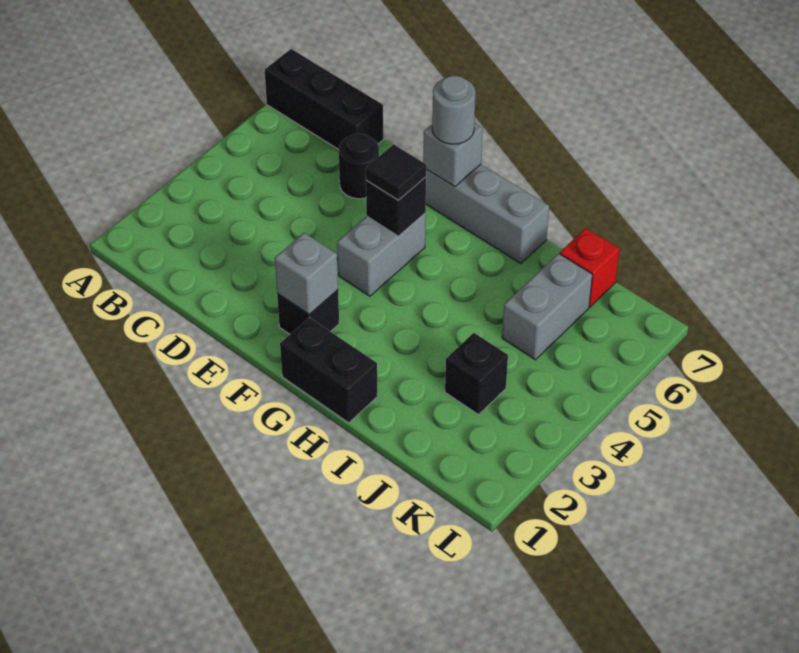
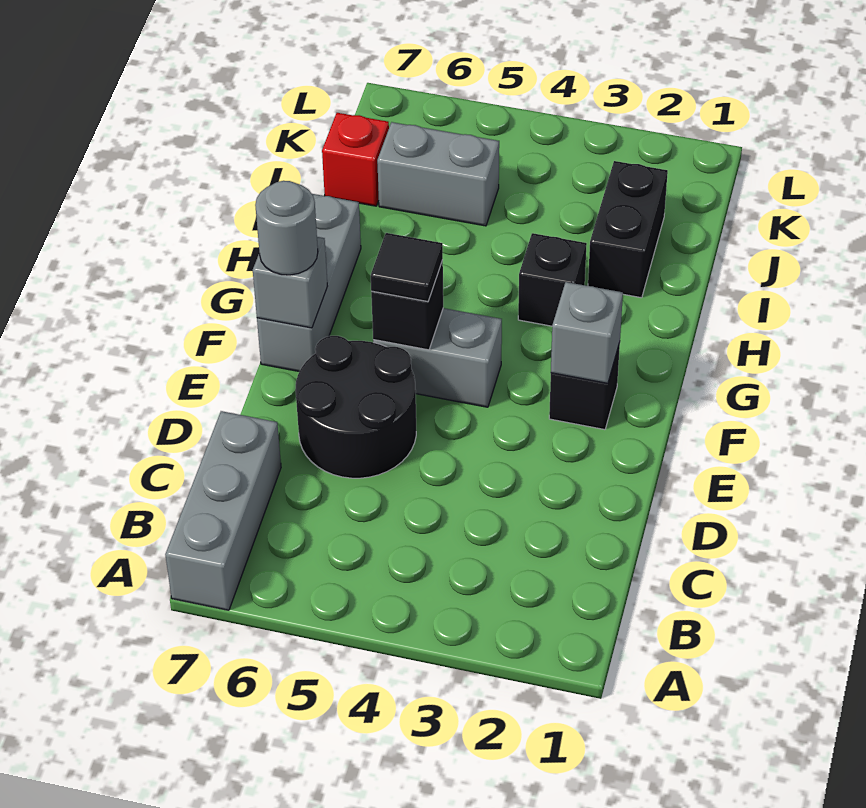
black 1x3 brick [265,49,383,149] -> grey 1x3 brick [165,411,281,610]
black 1x1 round brick [338,134,379,199] -> black 2x2 round brick [295,336,416,478]
black 1x2 brick [280,317,378,423] -> black 1x2 brick moved to [588,161,668,298]
black 1x1 brick [445,333,508,415] -> black 1x1 brick moved to [518,233,587,326]

